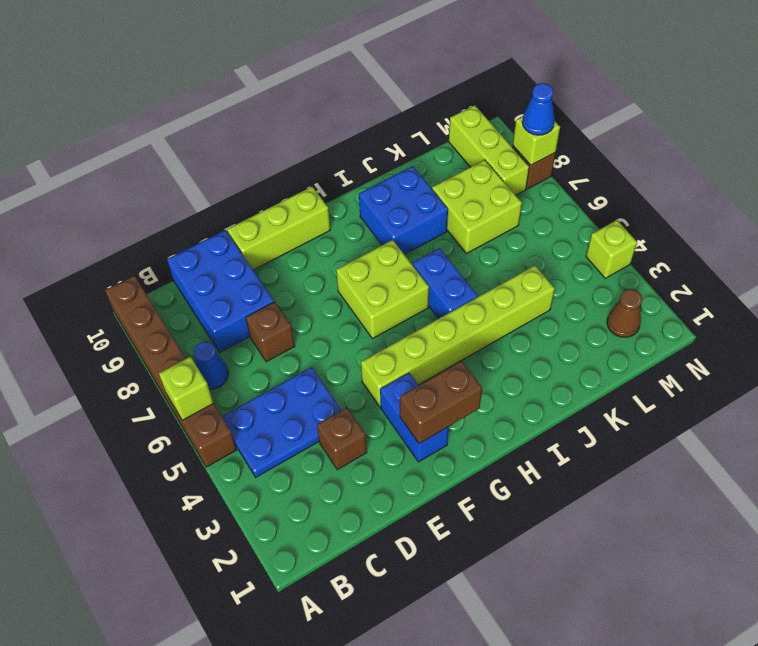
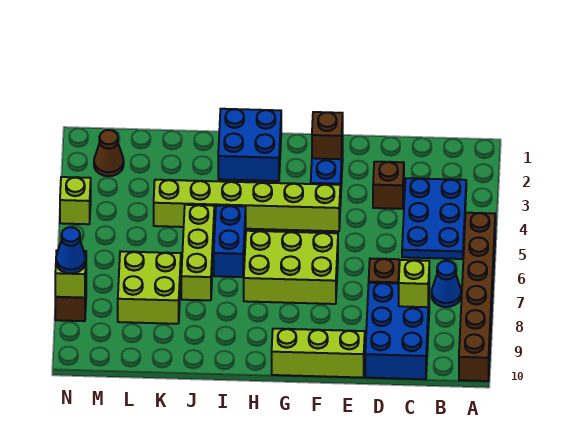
lime 1x1 brick [159,357,214,420] -> lime 1x1 brick moved to [398,260,429,307]
blue 2x3 plate [222,367,341,477] -> blue 2x3 plate turned to [402,178,466,259]
brown 1x2 brick [400,361,482,444] -> brown 1x1 brick [312,112,343,159]
lime 2x2 brick [336,240,429,339] -> lime 2x3 brick [244,231,338,304]
blue 2x2 brick [359,166,448,254] -> blue 2x2 brick moved to [218,109,281,181]
lime 1x3 brick [449,105,529,195] -> lime 1x3 brick moved to [181,205,214,300]

